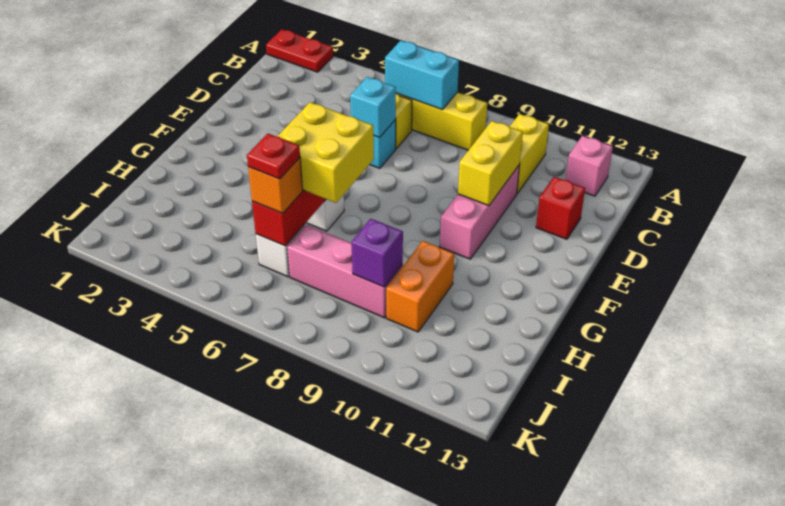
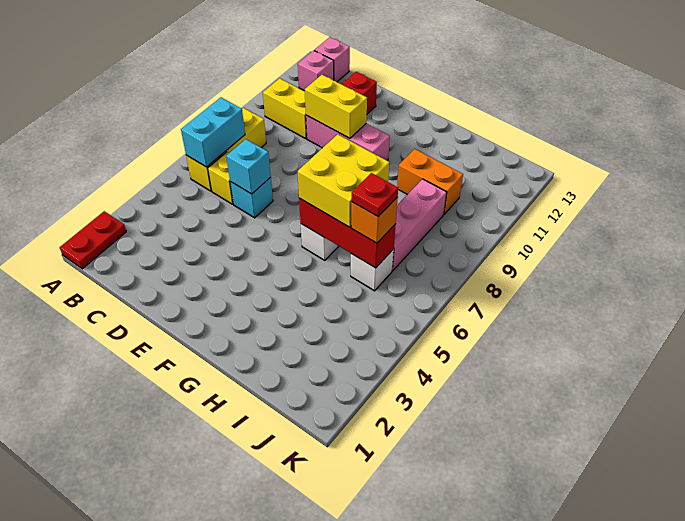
none -> pink 1x1 brick [314,37,350,82]
purple 1x1 brick [352,219,403,287] -> none

